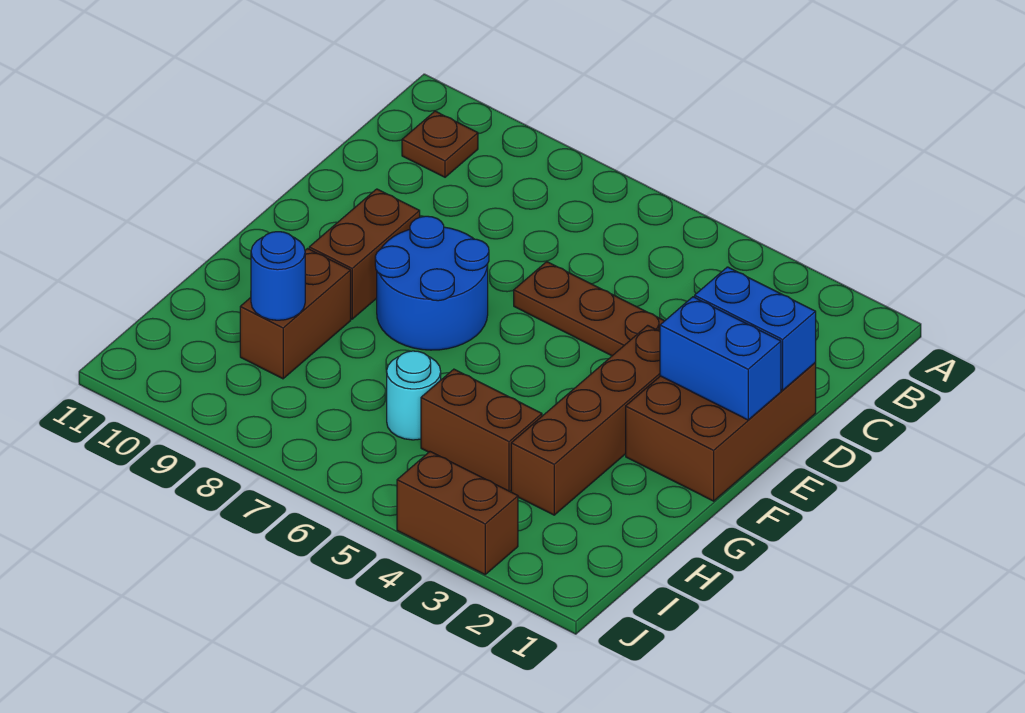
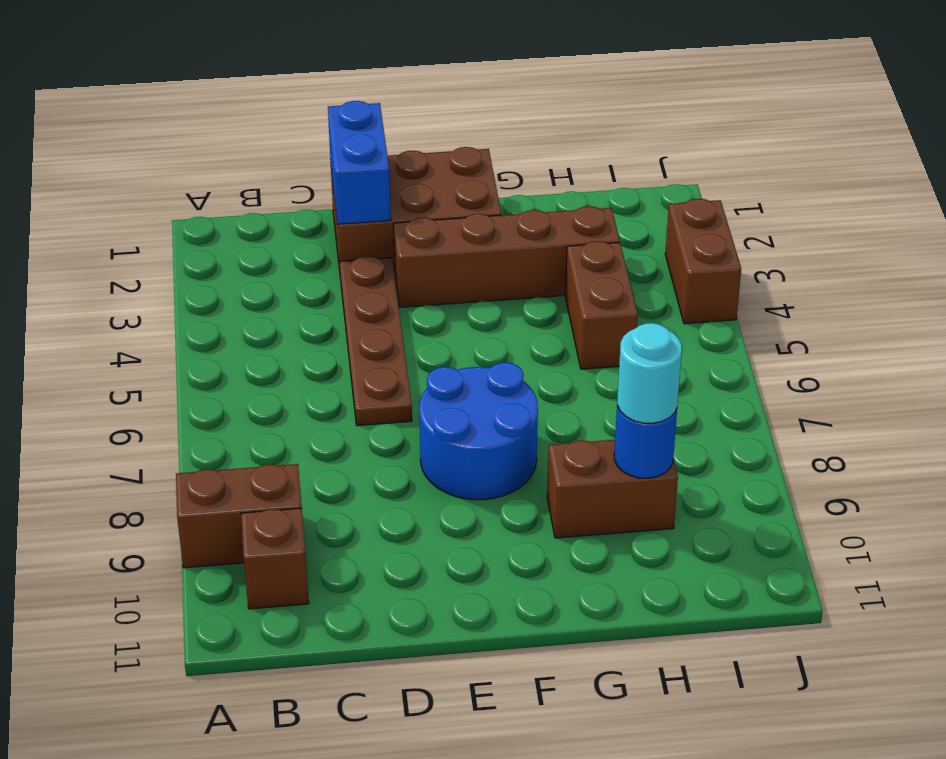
brown 1x1 plate [402,111,478,177] -> brown 1x1 brick [241,508,309,609]
blue 1x2 brick [660,297,781,420] -> none
brown 1x2 brick [309,189,420,319] -> brown 1x2 brick moved to [176,464,302,568]
cyan 1x1 round brick [387,351,441,440] -> cyan 1x1 round brick moved to [617,323,682,423]

